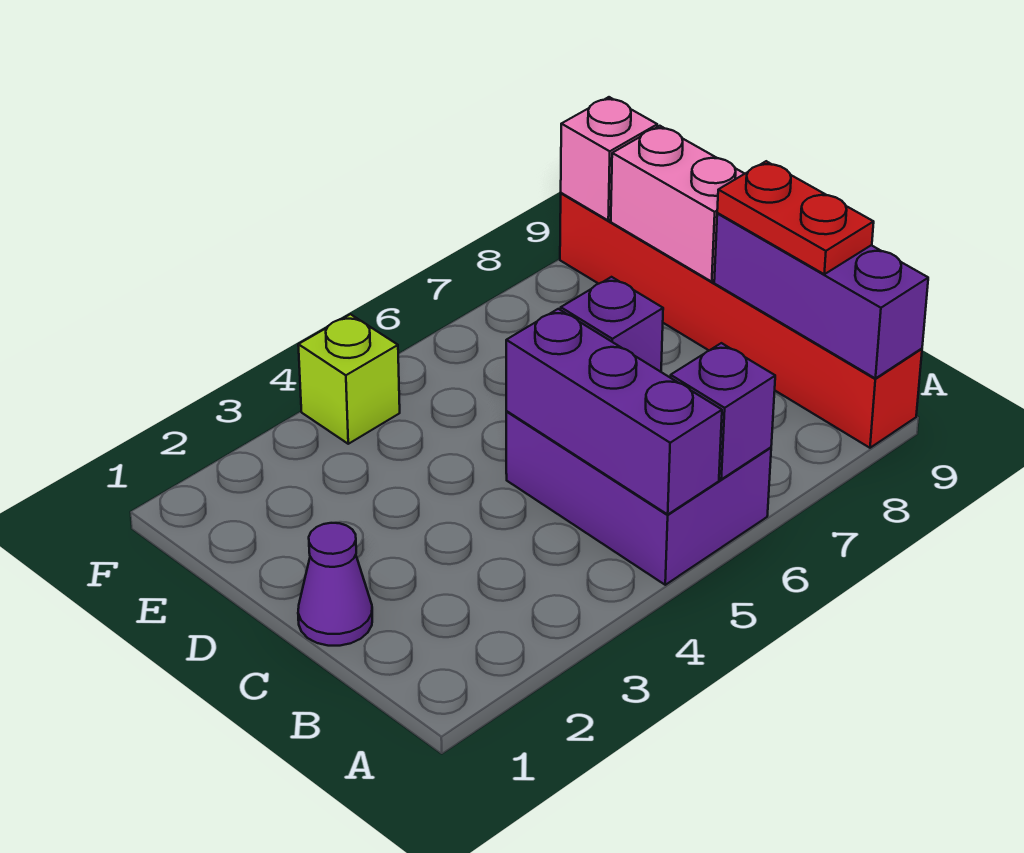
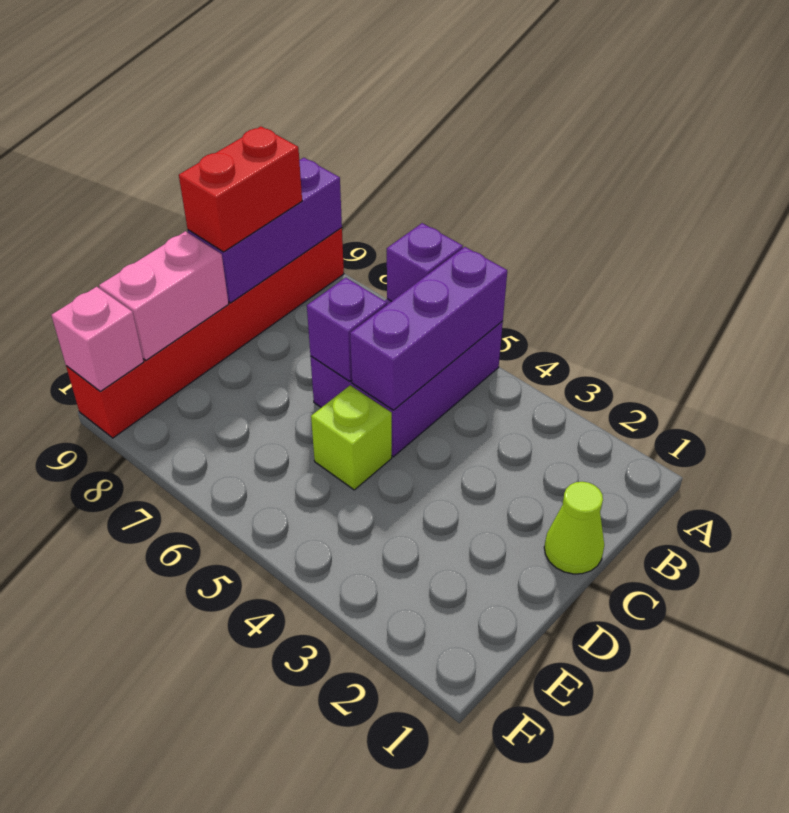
red 1x2 plate [717,161,874,274] -> red 1x2 brick [179,126,302,252]
purple 1x1 cone [298,523,372,646] -> lime 1x1 cone [544,482,604,574]
lime 1x1 brick [298,314,400,444] -> lime 1x1 brick moved to [311,385,392,490]

